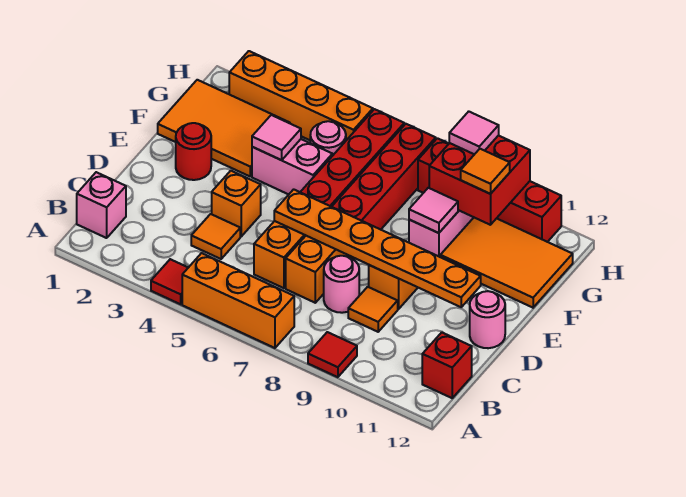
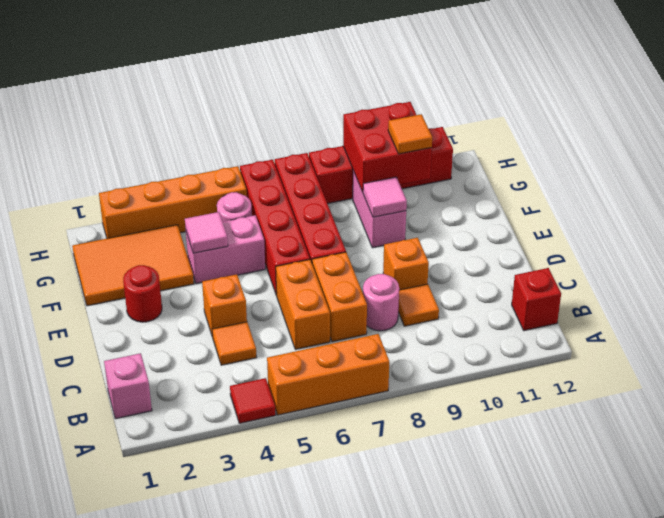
red 1x1 tile [308,332,357,377] -> none
orange 1x6 plate [274,189,481,307] -> none
pink 1x1 round brick [470,291,505,348] -> none
orange 2x3 tile [440,218,573,308] -> none
pink 1x1 tile [449,111,499,154] -> none

